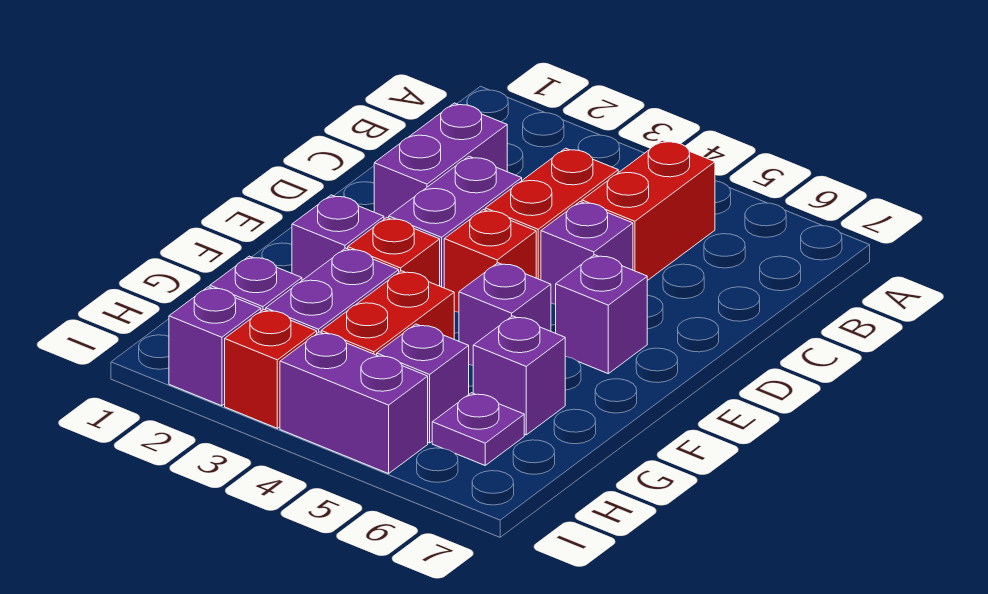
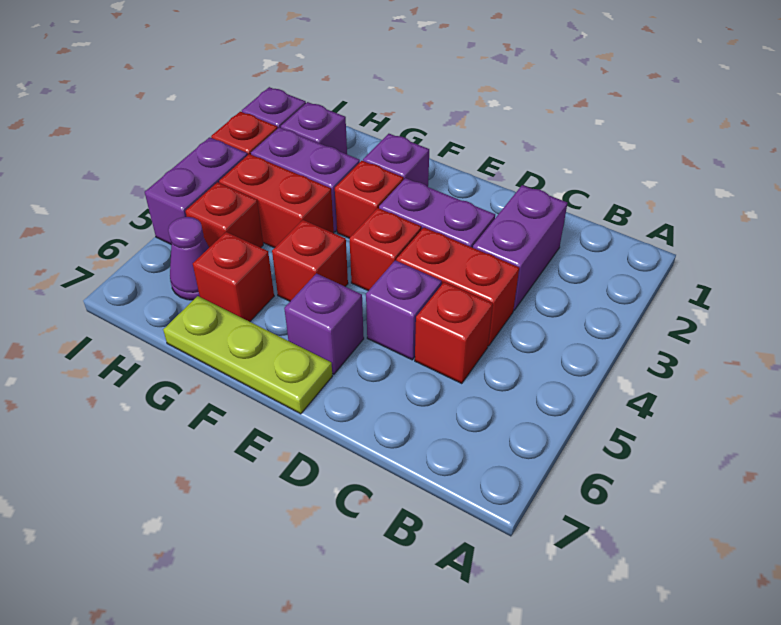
red 1x2 brick [582,140,715,281] -> red 1x1 brick [415,282,493,384]
purple 1x2 brick [374,103,507,219] -> purple 1x2 brick turned to [473,185,567,310]
none -> lime 1x3 plate [163,296,332,414]
purple 1x1 brick [459,263,551,365] -> red 1x1 brick [272,220,348,301]
purple 1x1 brick [473,316,565,435] -> red 1x1 brick [193,232,274,322]
purple 1x1 brick [377,324,469,443] -> red 1x1 brick [185,182,263,248]
purple 1x1 plate [432,393,524,465] -> purple 1x1 cone [168,217,209,300]

